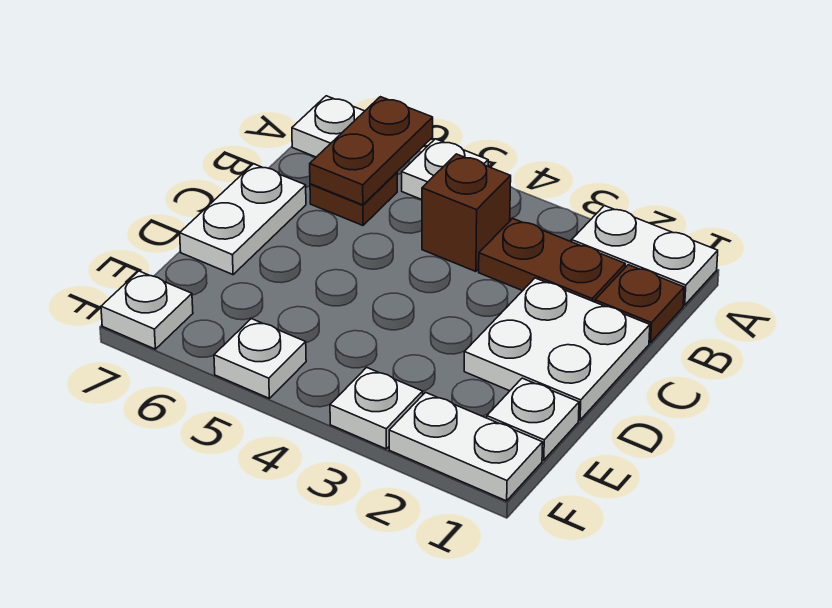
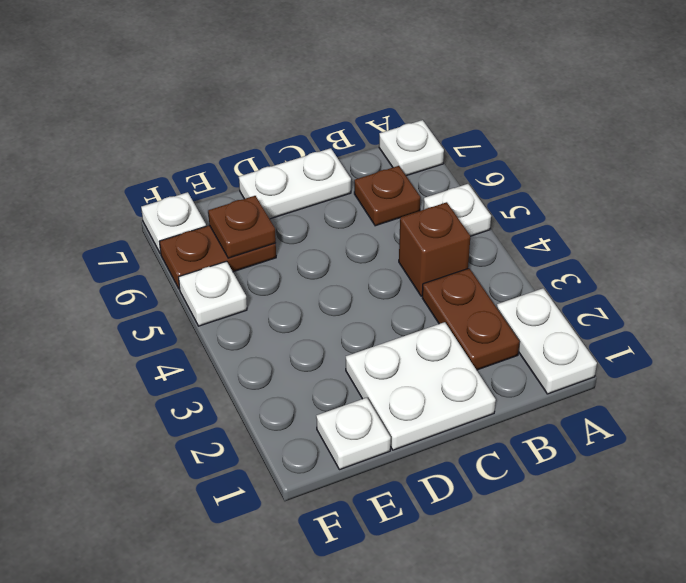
brown 1x2 plate [310,97,433,205] -> brown 1x2 plate moved to [159,225,276,289]
brown 1x1 plate [595,265,684,343] -> brown 1x1 plate moved to [208,196,276,258]
white 1x2 plate [389,392,543,501] -> none
white 1x1 plate [330,367,423,449] -> none

